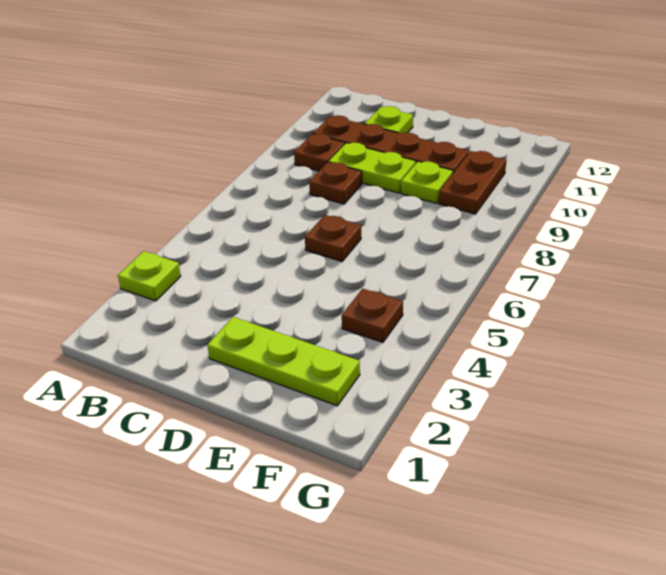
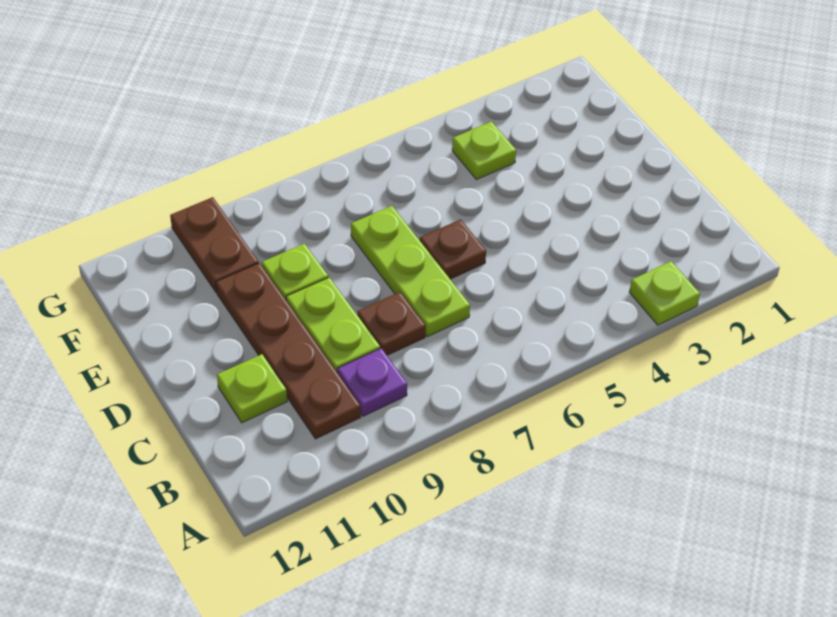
brown 1x1 plate [294,134,345,171] -> purple 1x1 plate [337,348,407,416]
lime 1x3 plate [207,317,360,406] -> lime 1x3 plate moved to [351,206,470,337]
brown 1x1 plate [342,289,403,342] -> lime 1x1 plate [452,122,516,180]
brown 1x2 plate [439,151,506,214] -> brown 1x2 plate turned to [170,197,258,293]

